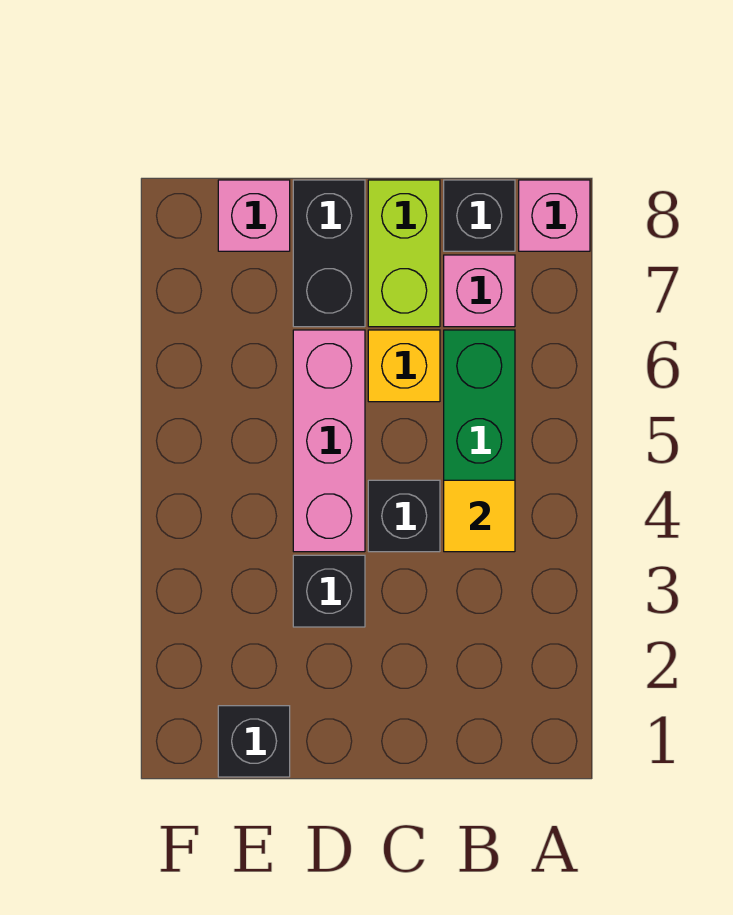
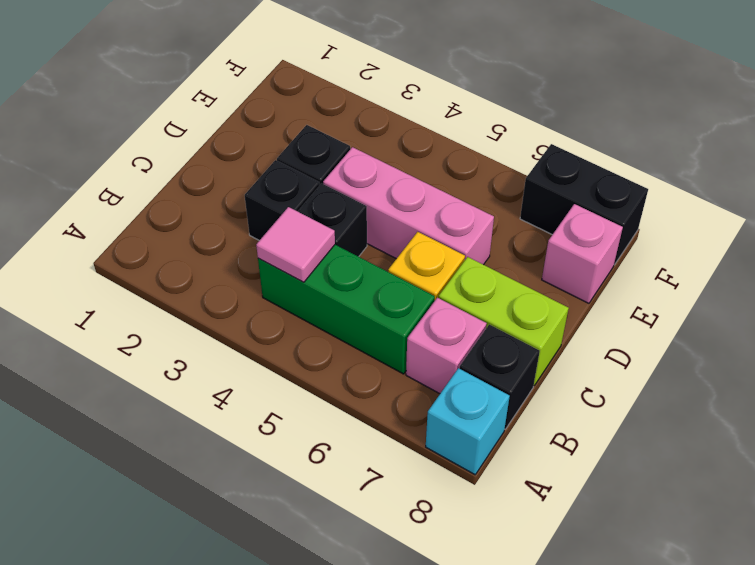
pink 1x1 brick [519,180,590,251] -> cyan 1x1 brick [426,368,510,475]
yellow 1x1 tile [444,480,515,552] -> pink 1x1 tile [256,207,335,282]
black 1x2 brick [293,180,365,327] -> black 1x2 brick moved to [520,144,648,265]
black 1x1 brick [218,706,290,777] -> black 1x1 brick moved to [245,160,320,240]

